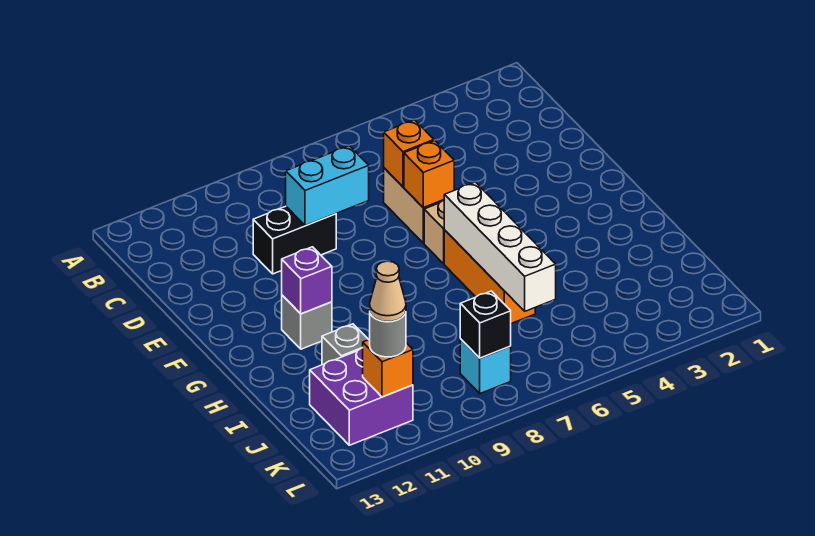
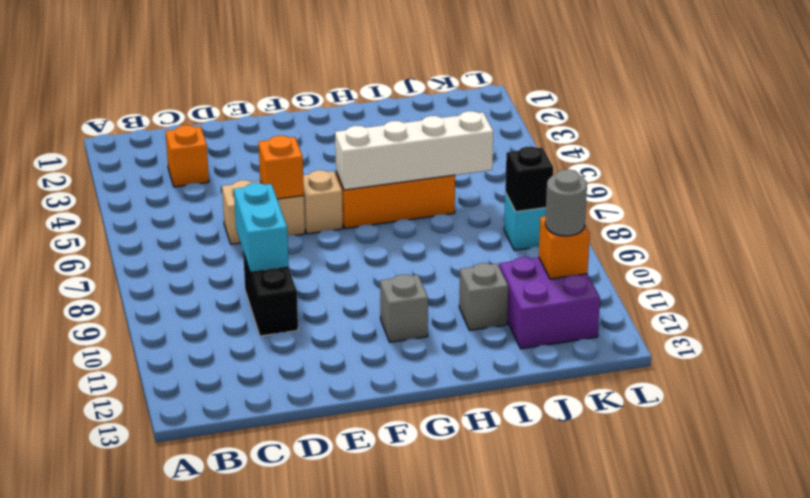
orange 1x1 brick [384,120,434,187] -> orange 1x1 brick moved to [166,125,209,187]
purple 1x1 brick [282,247,332,314] -> none
tan 1x1 cone [370,261,406,322] -> none

